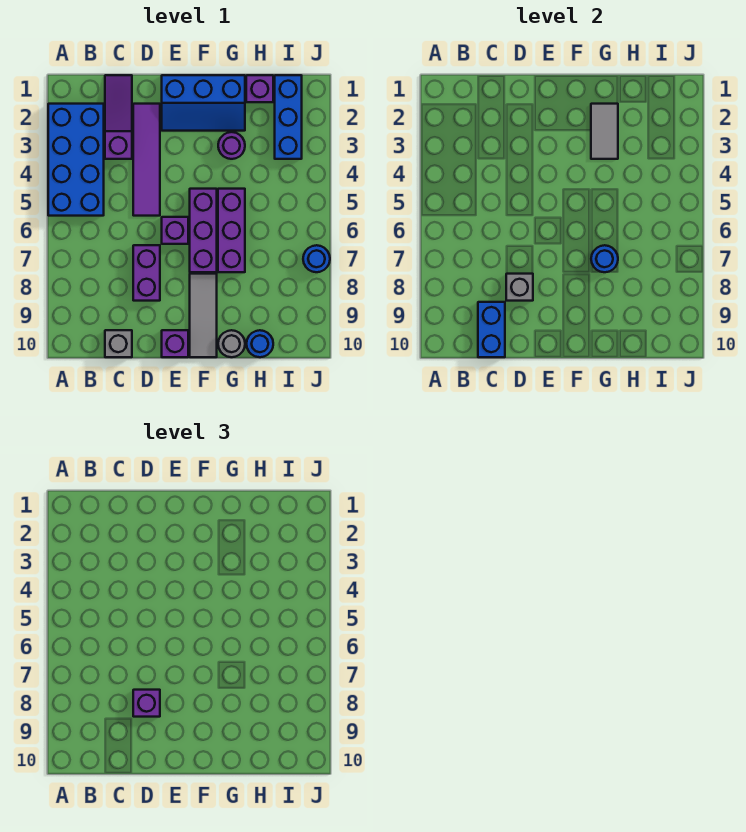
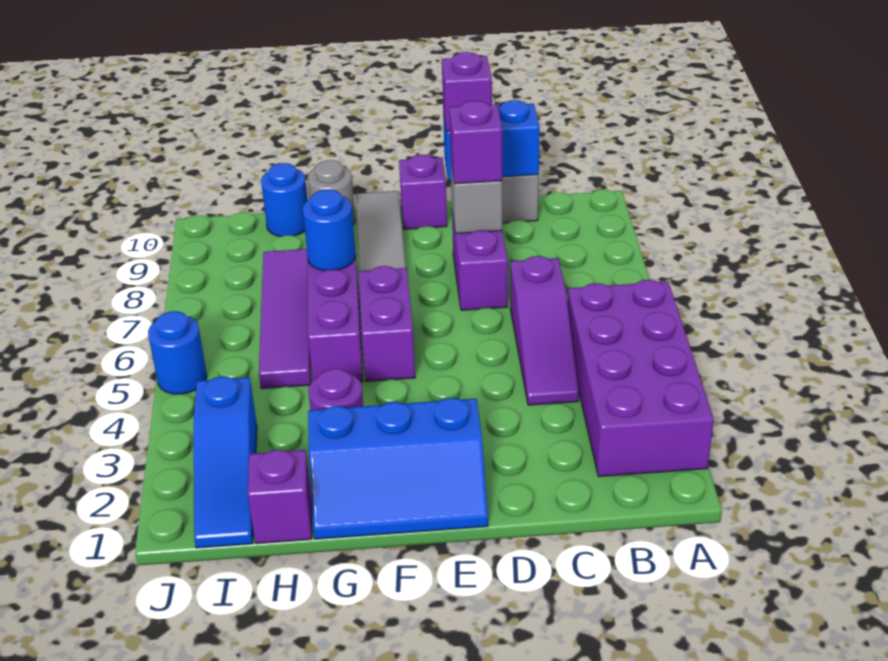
blue 2x4 brick [48,104,104,216] -> purple 2x4 brick [567,280,714,477]
purple 1x3 slope [105,75,132,159] -> purple 1x3 slope moved to [510,256,579,405]
blue 1x2 brick [478,302,505,357] -> blue 1x2 brick turned to [443,100,540,180]
purple 1x4 tile [133,104,160,216] -> purple 1x4 tile moved to [259,249,311,389]
blue 2x3 slope [162,75,245,131] -> blue 2x3 slope turned to [308,398,488,539]
purple 1x1 brick [162,217,188,244] -> purple 1x1 brick moved to [442,52,492,132]
purple 1x3 brick [190,189,217,272] -> purple 1x2 brick [359,266,415,381]
grey 1x2 tile [591,104,618,159] -> none
blue 1x3 brick [275,75,302,159] -> blue 1x3 slope [194,376,257,548]
blue 1x1 round brick [303,245,330,272] -> blue 1x1 round brick moved to [148,311,207,394]

